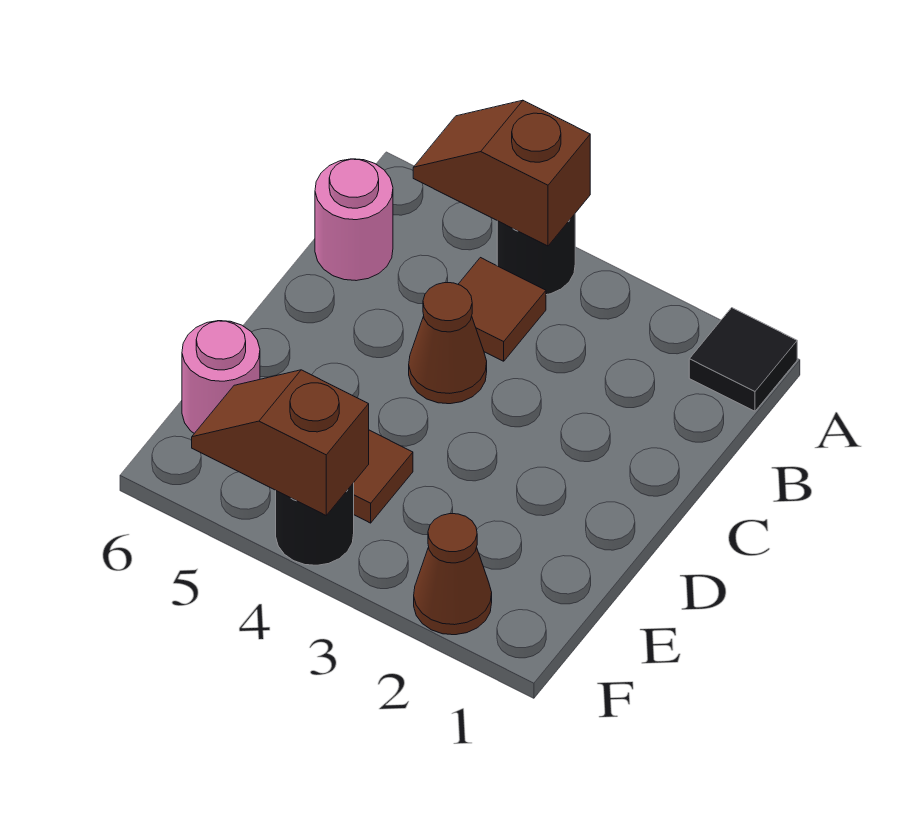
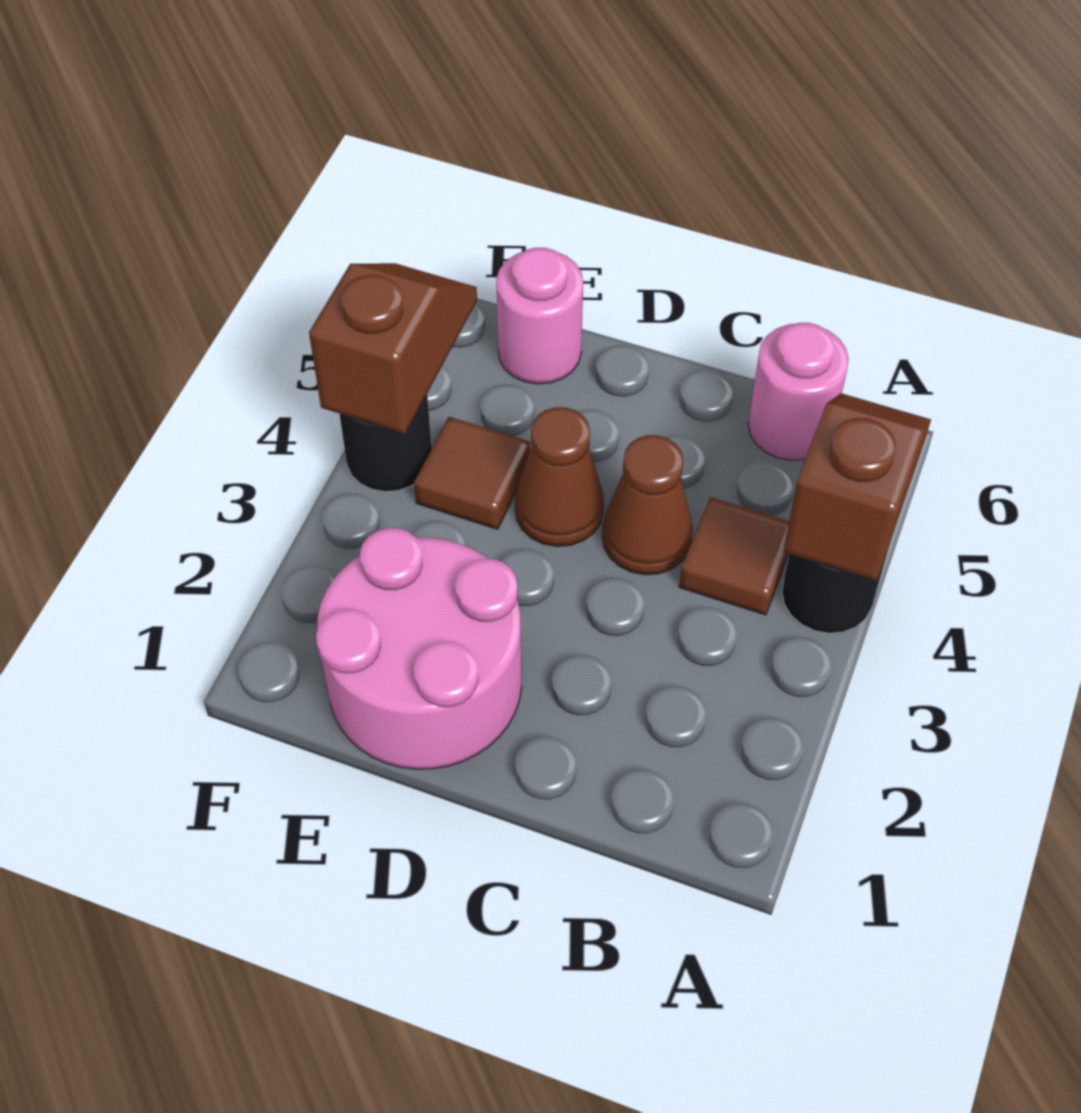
black 1x1 tile [689,308,797,411] -> none
none -> pink 2x2 round brick [316,528,522,769]
brown 1x1 cone [414,514,492,635] -> brown 1x1 cone moved to [515,407,604,546]

